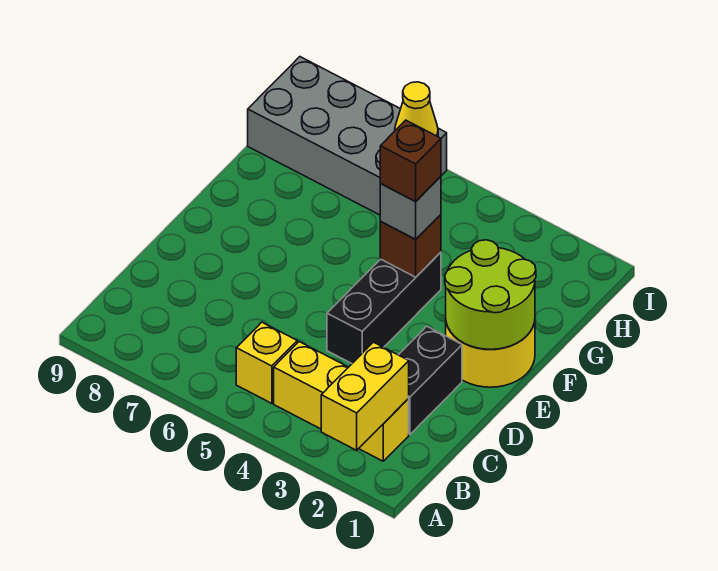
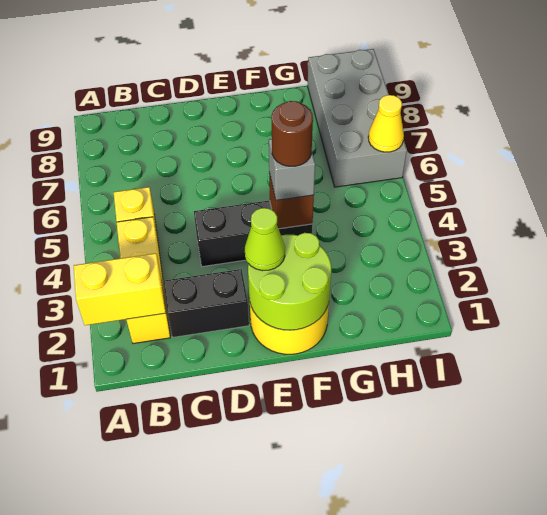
none -> lime 1x1 cone [245,208,285,271]
brown 1x1 brick [380,120,441,201] -> brown 1x1 round brick [272,101,313,166]

